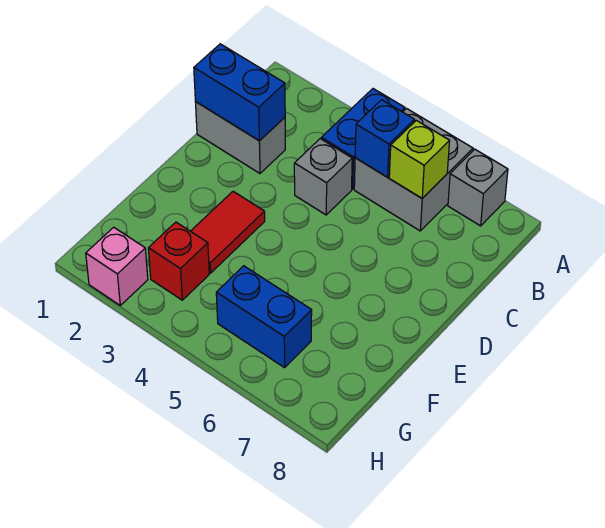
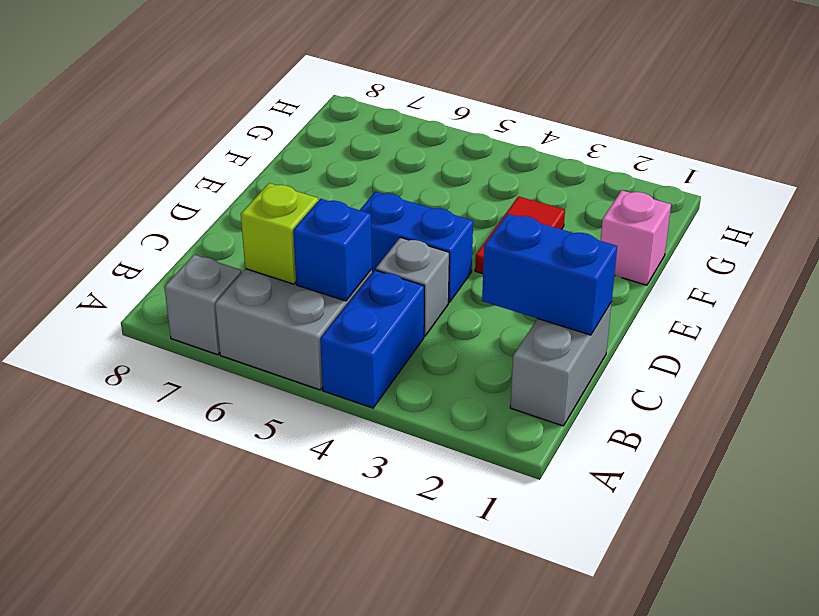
grey 1x2 brick [196,102,285,173] -> grey 1x2 brick turned to [510,302,612,426]
red 1x1 brick [148,222,209,300] -> none
blue 1x2 brick [216,266,312,368] -> blue 1x2 brick moved to [360,192,473,303]
pink 1x1 brick [86,227,148,305] -> pink 1x1 brick moved to [600,190,671,285]

